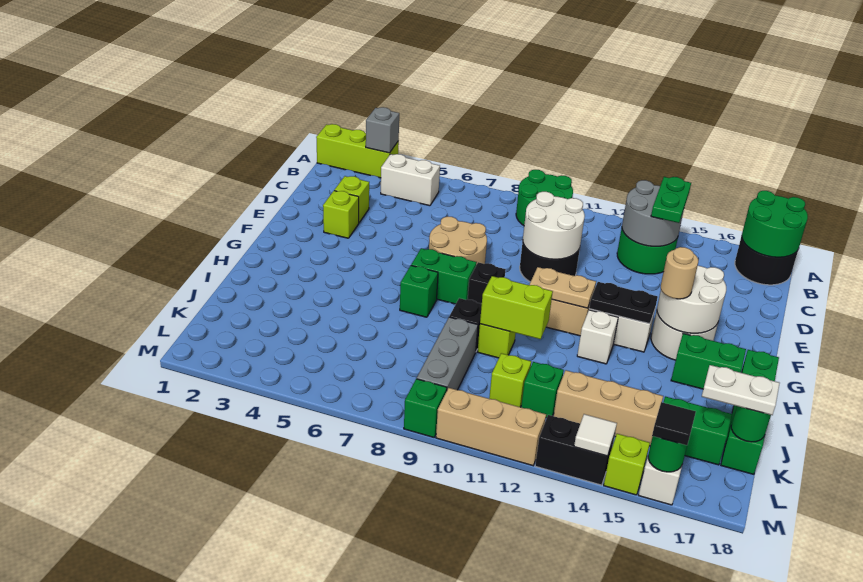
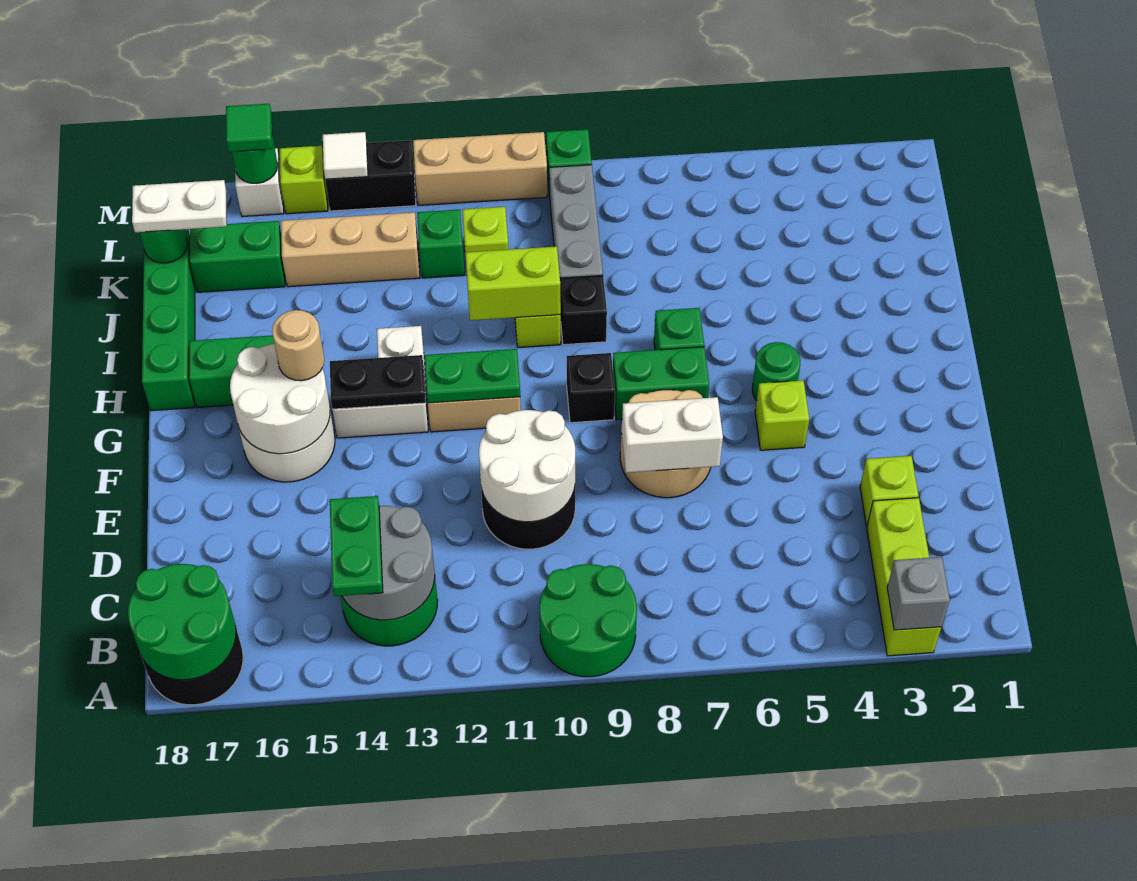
lime 1x3 brick [316,124,399,178] -> lime 1x3 brick turned to [867,498,941,656]
white 1x2 brick [381,154,440,206] -> white 1x2 brick moved to [622,397,723,473]
lime 1x1 brick [323,191,359,238] -> lime 1x1 brick moved to [755,380,809,450]
none -> green 1x1 round brick [752,342,801,400]
tan 1x2 plate [530,267,596,308] -> green 1x2 plate [425,349,520,403]
black 1x1 tile [652,402,696,445] -> green 1x1 tile [226,104,272,152]

